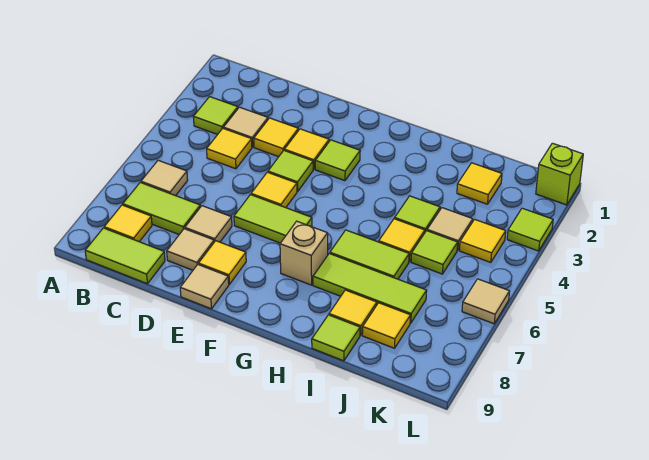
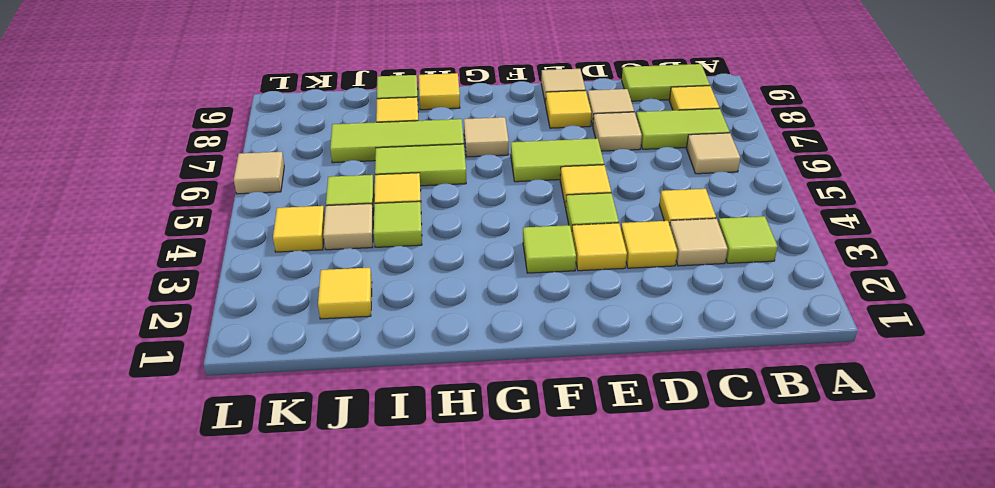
tan 1x1 brick [280,221,328,285] -> tan 1x1 tile [464,117,509,157]
yellow 1x1 tile [362,303,410,348] -> yellow 1x1 tile moved to [419,73,460,110]
lime 1x1 brick [536,143,583,205] -> none
lime 1x1 tile [507,208,553,251] -> none

